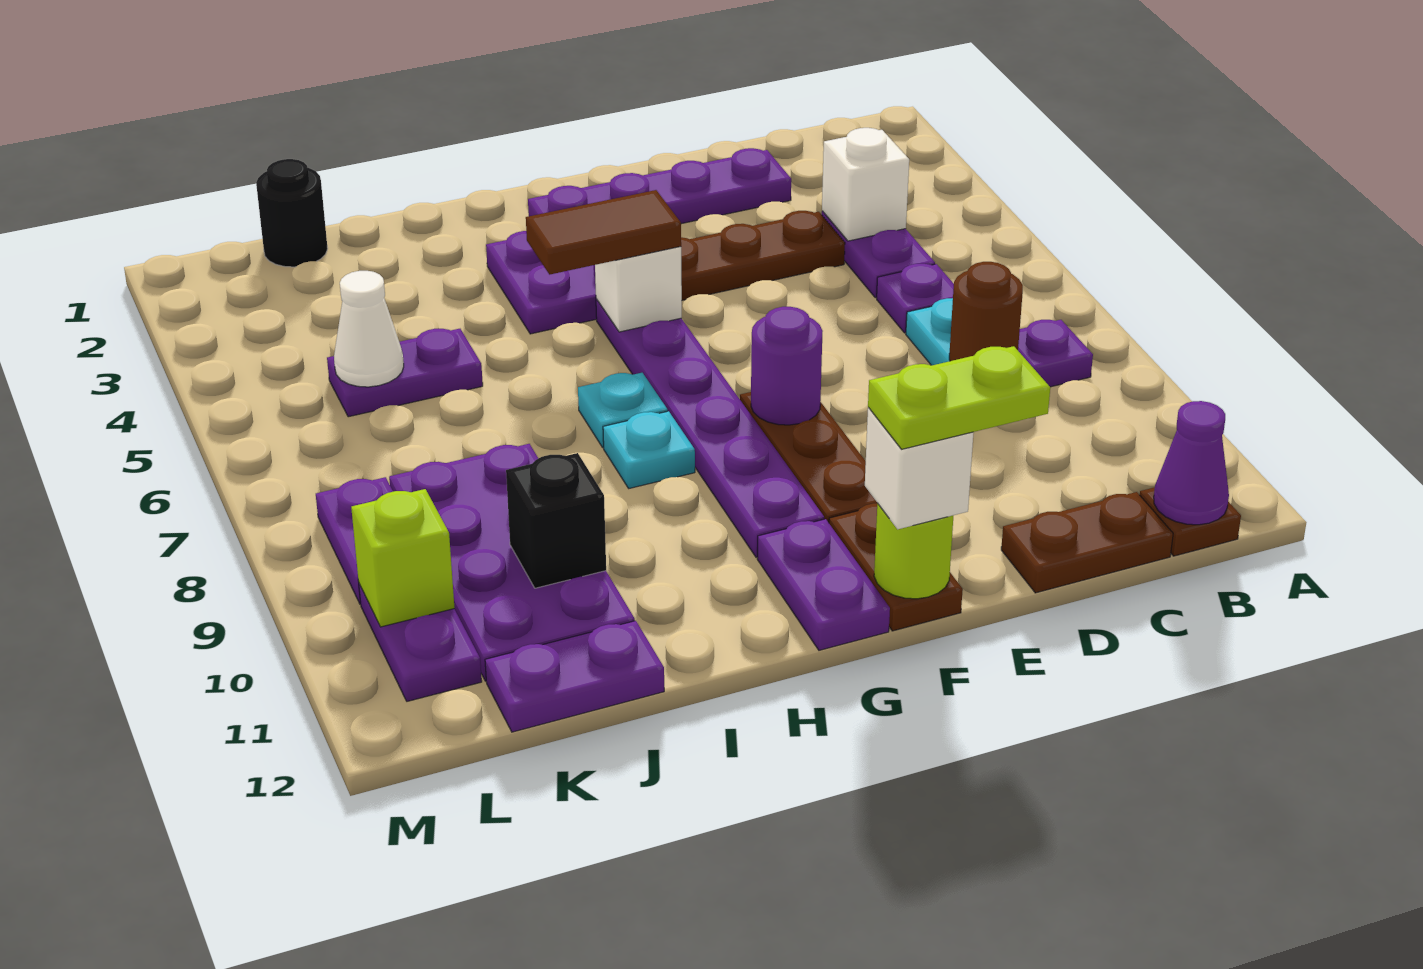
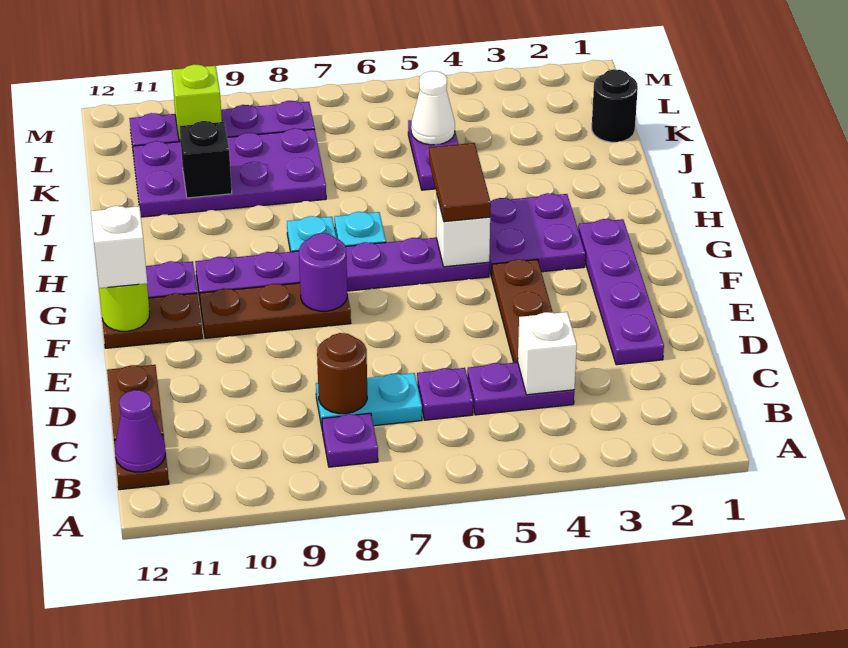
lime 1x2 plate [868,346,1050,449] -> none
purple 1x2 plate [485,621,664,732] -> none

